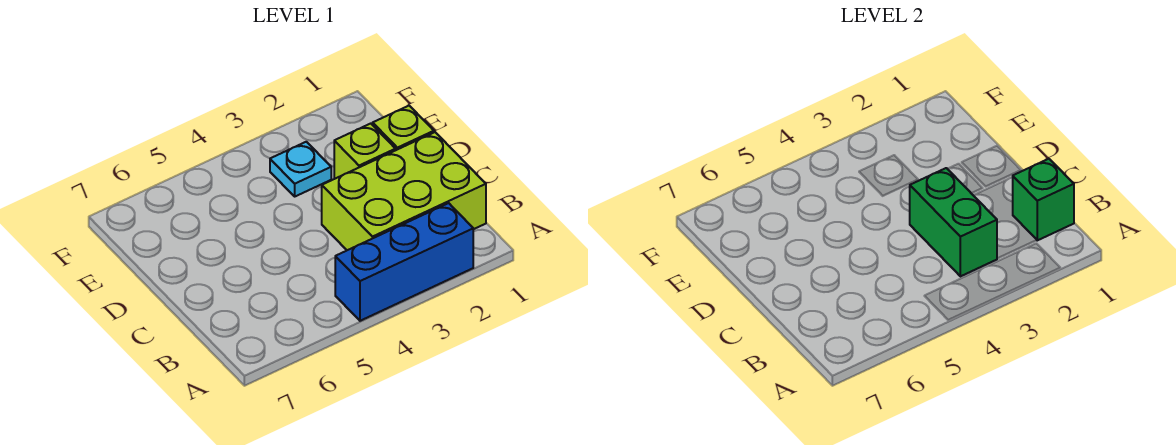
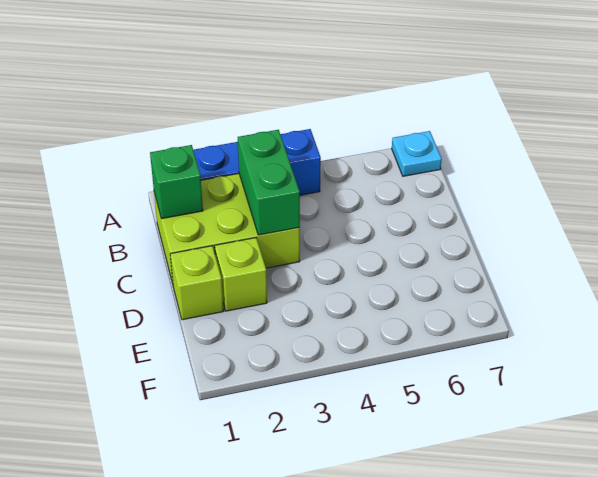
cyan 1x1 plate [270,142,331,196] -> cyan 1x1 plate moved to [392,131,442,176]

